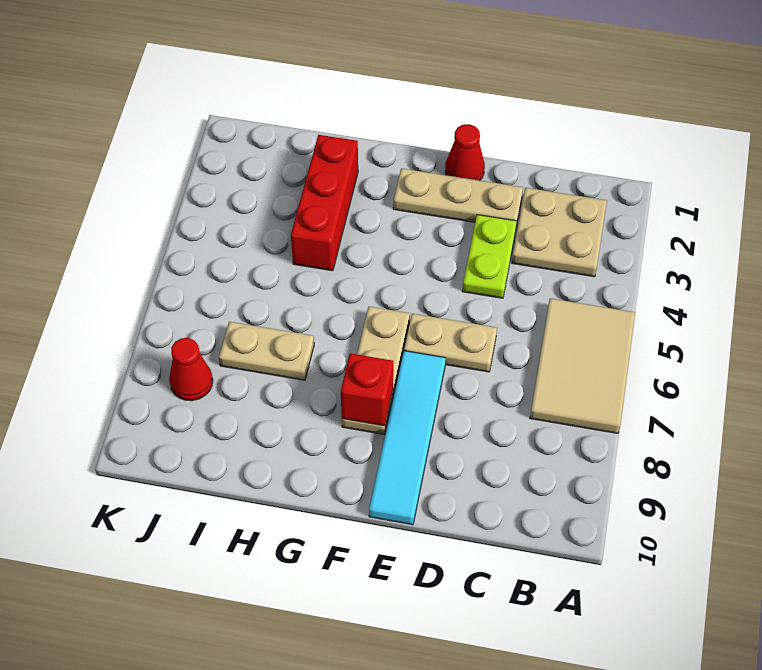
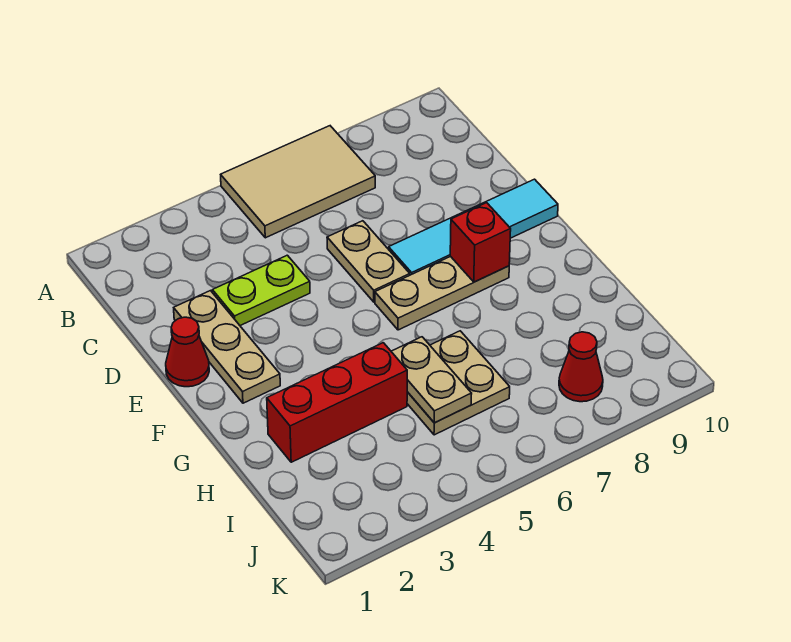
tan 2x2 plate [512,188,607,277] -> tan 2x2 plate moved to [407,331,510,435]
tan 1x2 plate [219,322,314,380] -> tan 1x2 plate moved to [391,337,472,423]

